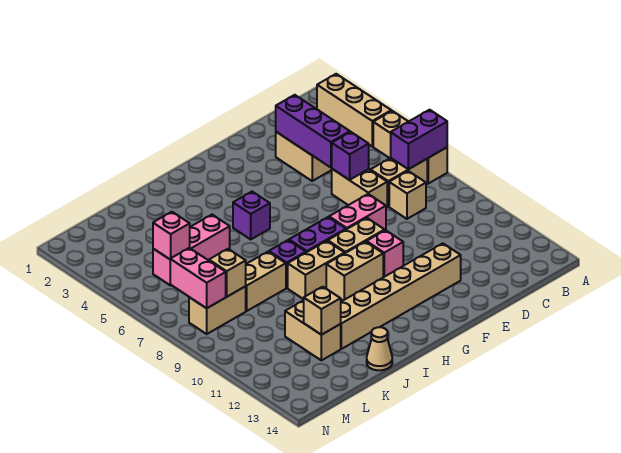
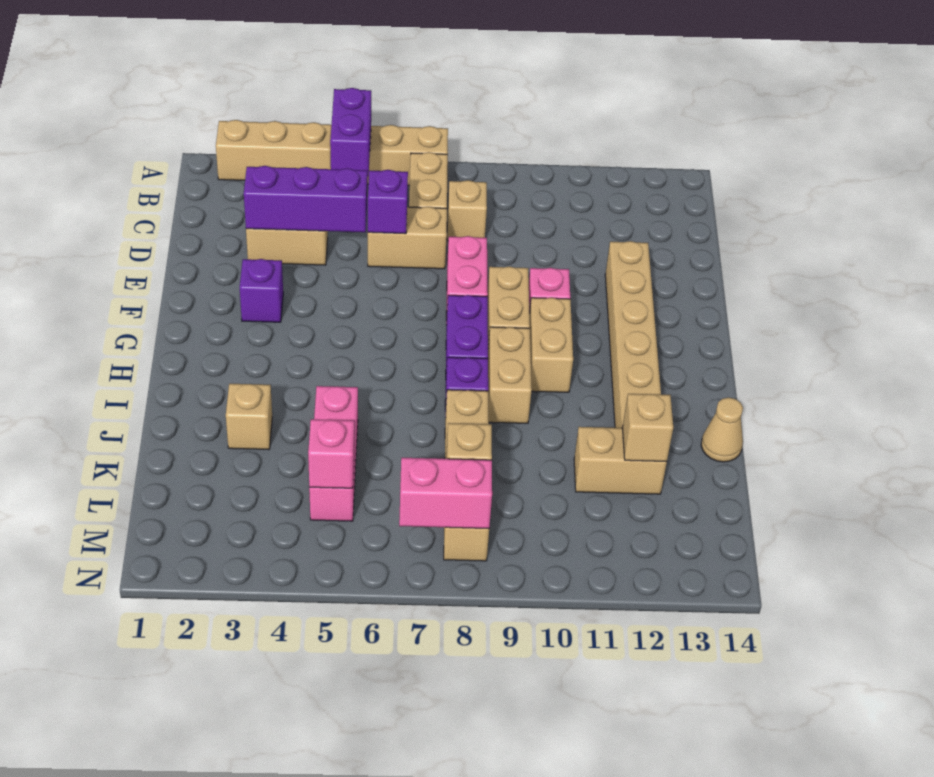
purple 1x2 brick [391,110,447,169] -> purple 1x2 brick moved to [330,88,371,177]
purple 1x1 brick [233,192,270,239] -> purple 1x1 brick moved to [240,259,283,322]
none -> tan 1x1 brick [226,384,272,450]

